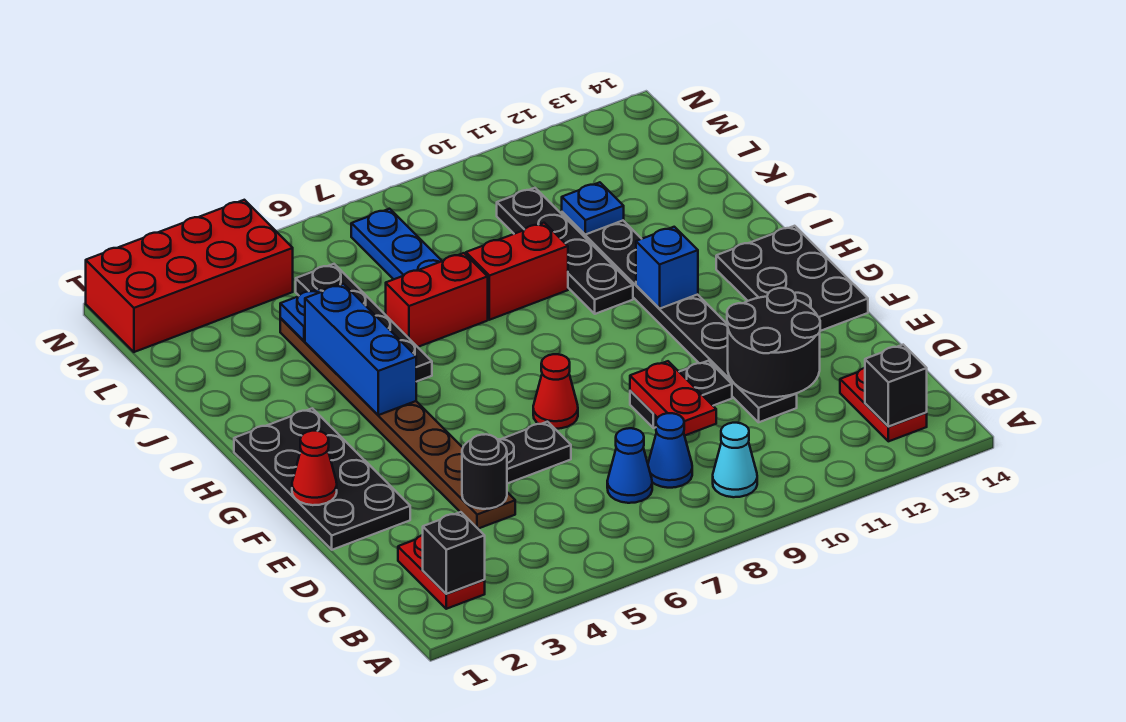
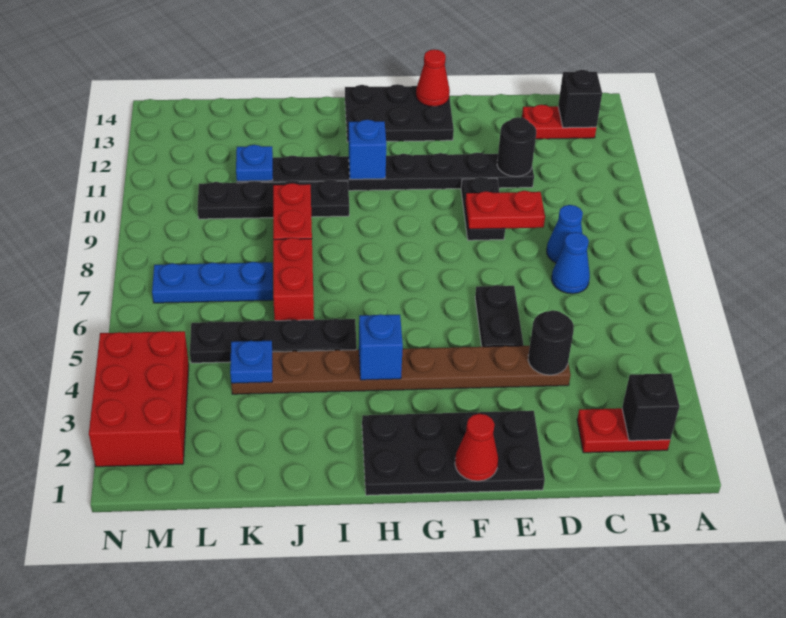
cyan 1x1 cone [713,423,757,497] -> none
black 2x2 round brick [727,288,820,397] -> black 1x1 round brick [497,117,536,176]
red 1x1 cone [533,354,578,429] -> red 1x1 cone moved to [416,49,450,107]
blue 1x3 brick [305,284,416,415] -> blue 1x1 brick [359,314,403,380]
red 2x4 brick [86,200,293,352] -> red 2x3 brick [89,331,189,467]

